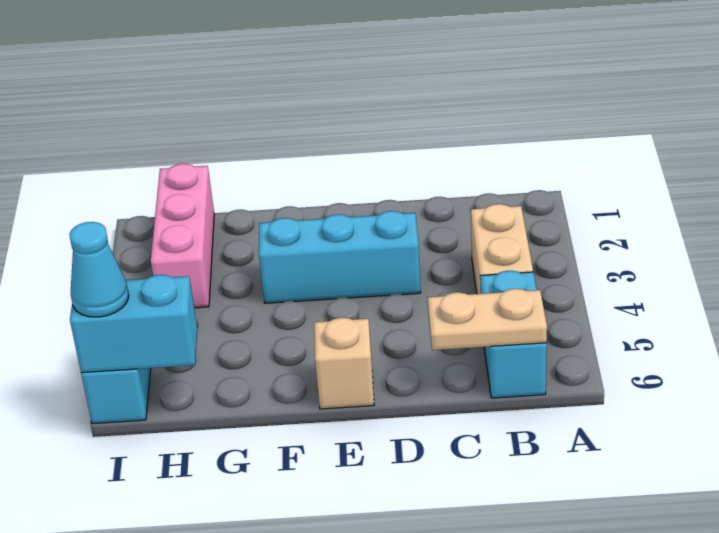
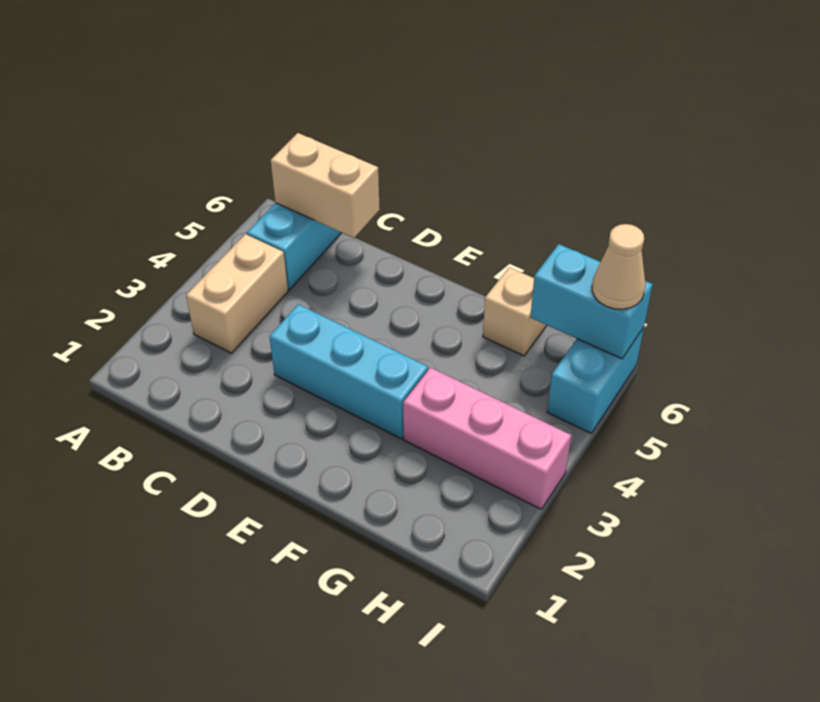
tan 1x2 plate [428,289,547,350] -> tan 1x2 brick [271,133,380,238]
tan 1x1 brick [314,318,374,409] -> tan 1x1 brick moved to [483,267,547,356]
pink 1x3 brick [151,164,214,308] -> pink 1x3 brick turned to [403,368,571,509]
cyan 1x1 cone [69,222,129,317] -> tan 1x1 cone [592,224,645,309]

